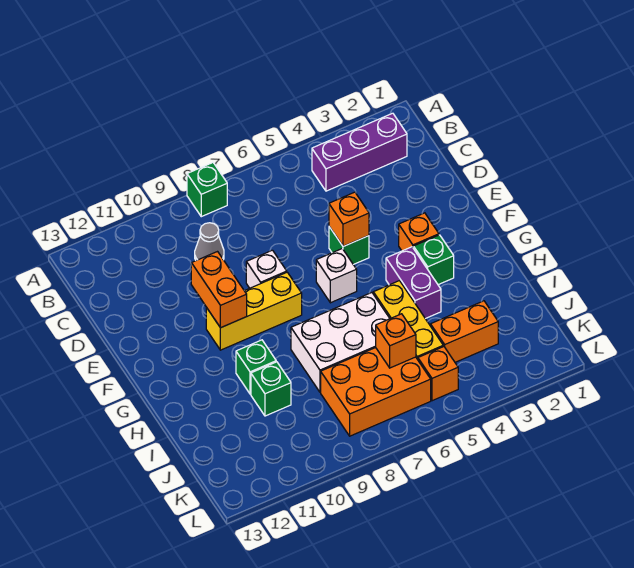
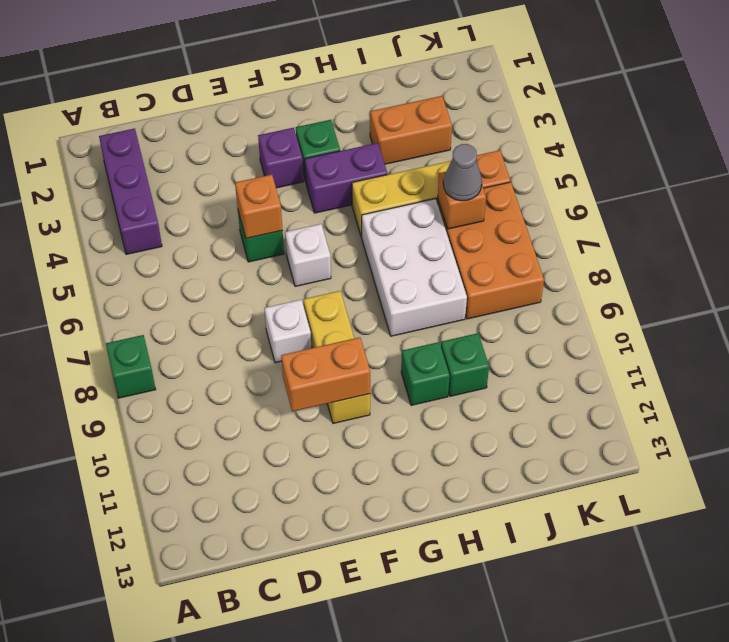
grey 1x1 cone [195,223,224,260] -> grey 1x1 cone moved to [443,144,482,201]
orange 1x1 brick [399,213,439,251] -> purple 1x1 brick [258,128,304,188]
orange 1x2 brick [431,301,498,362] -> orange 1x2 brick turned to [370,96,452,164]

